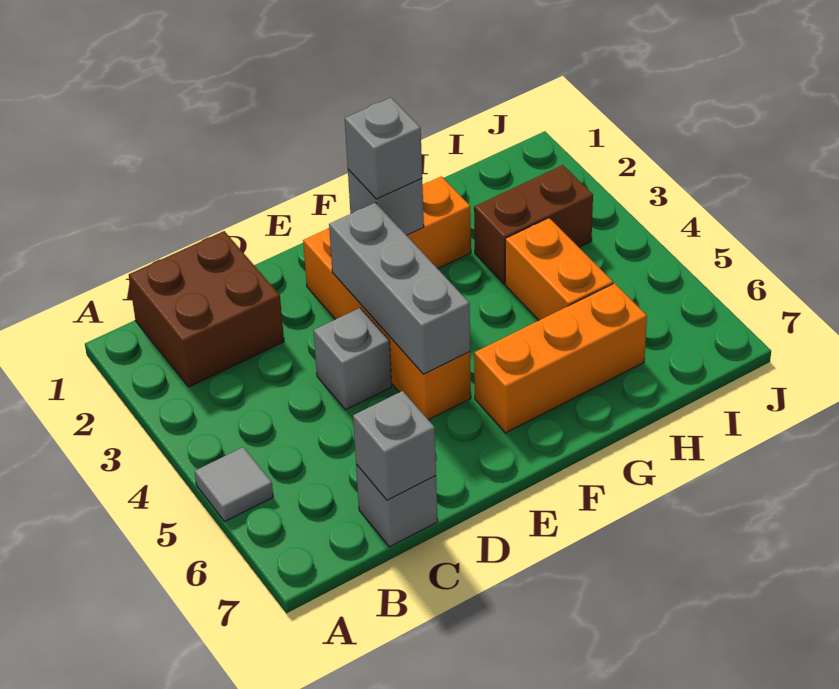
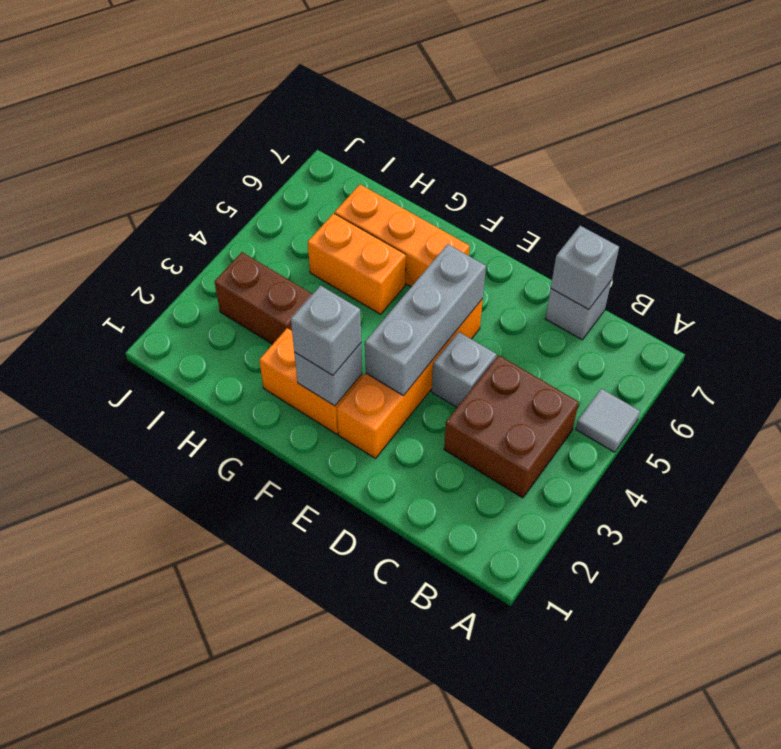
brown 2x2 brick [129,231,284,387] -> brown 2x2 brick moved to [444,355,579,498]
orange 1x2 brick [505,218,613,320] -> orange 1x2 brick turned to [308,213,406,314]

